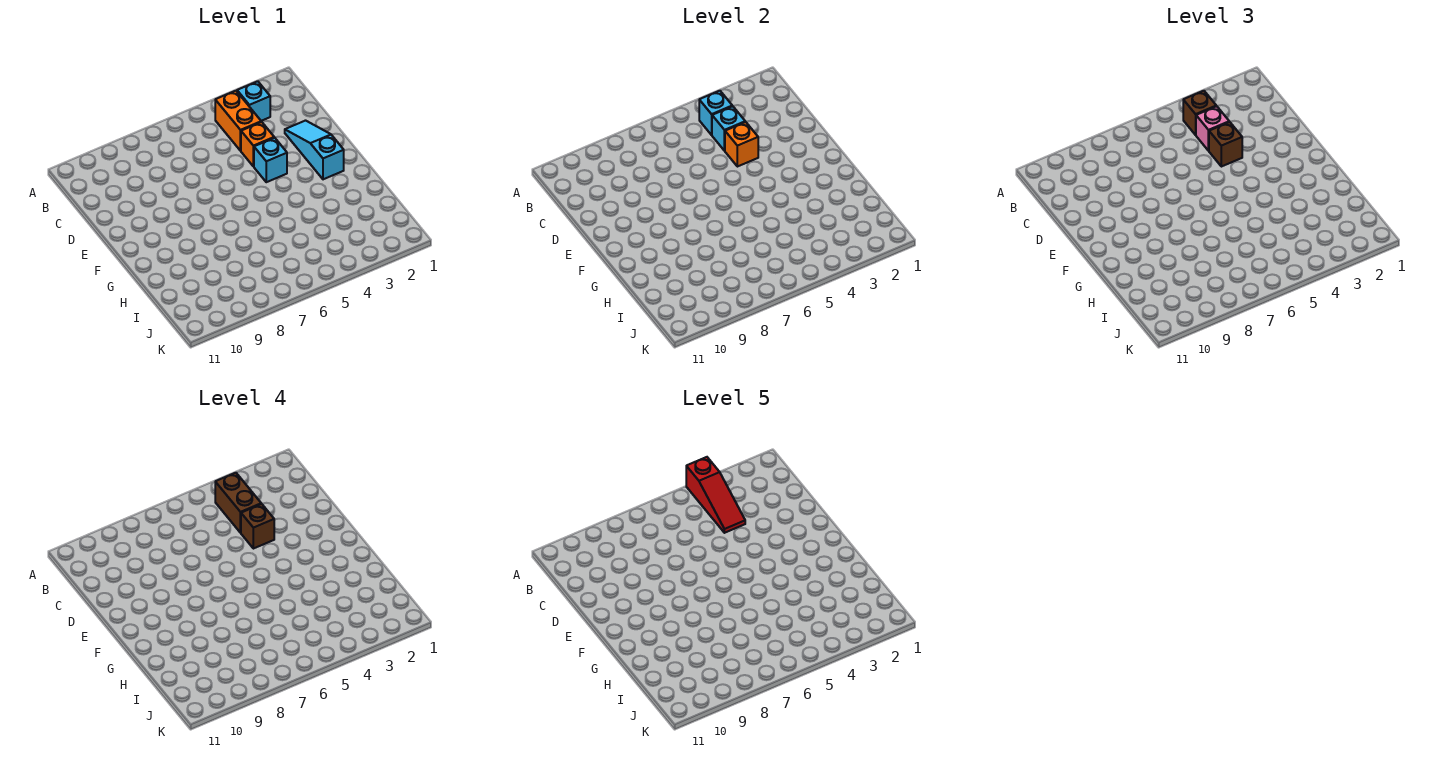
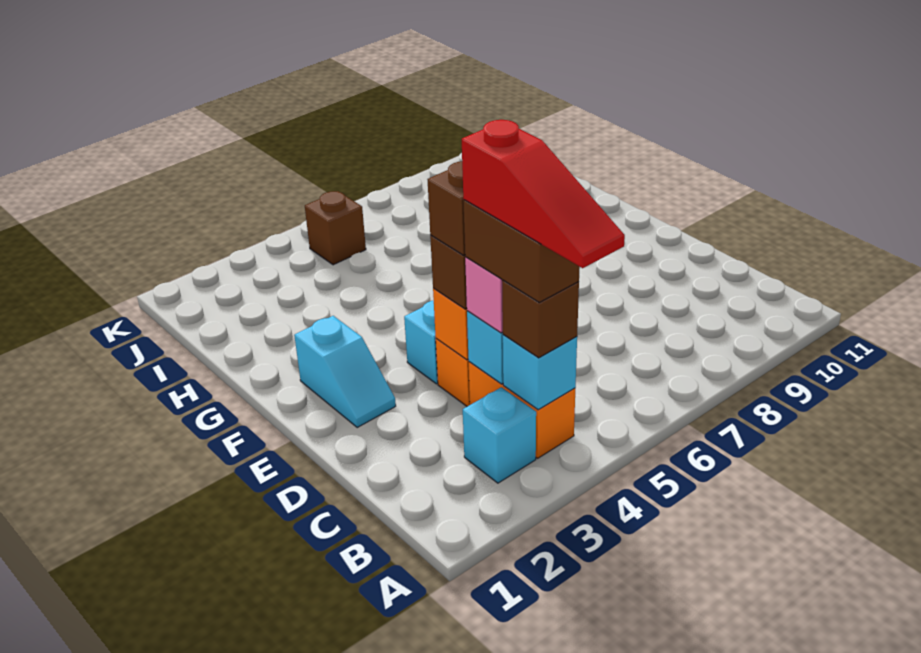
red 1x3 slope [686,457,745,533] -> red 1x3 slope turned to [462,120,625,268]
cyan 1x3 slope [285,121,344,179] -> cyan 1x2 slope [294,316,396,427]
none -> brown 1x1 brick [305,191,366,265]

